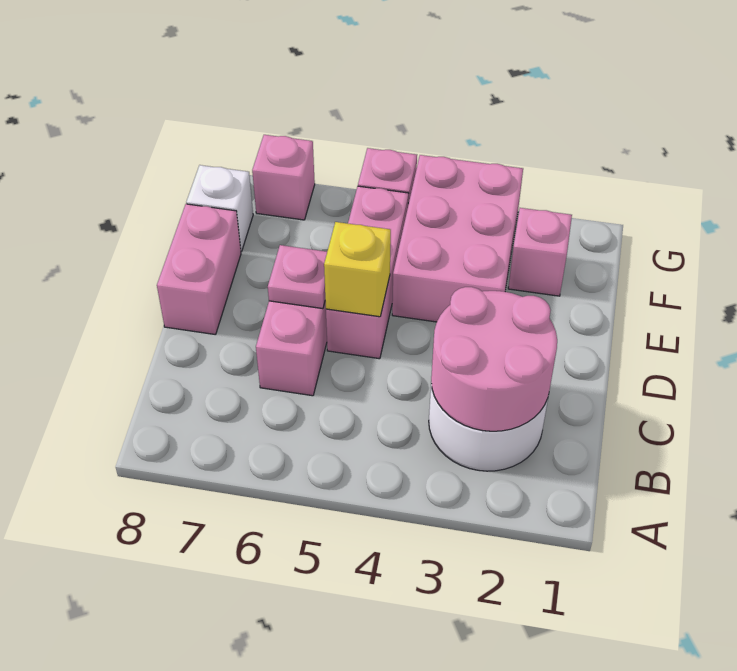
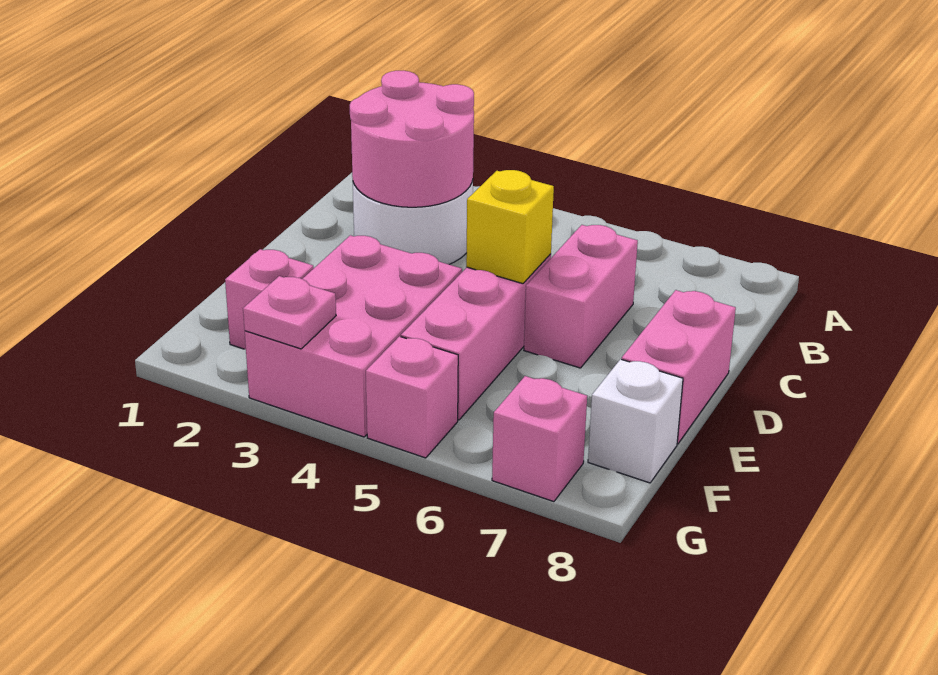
pink 1x1 plate [268,245,327,309] -> pink 1x1 plate moved to [243,276,336,349]

